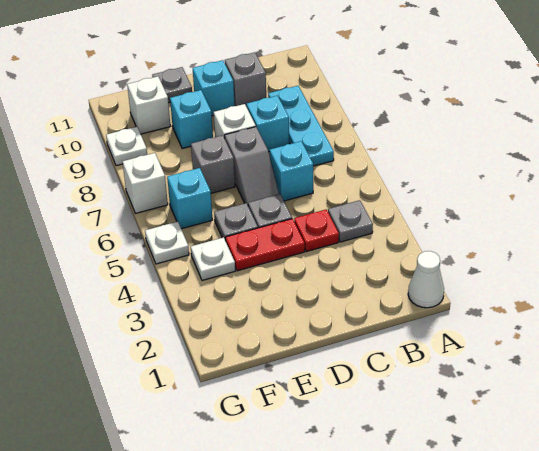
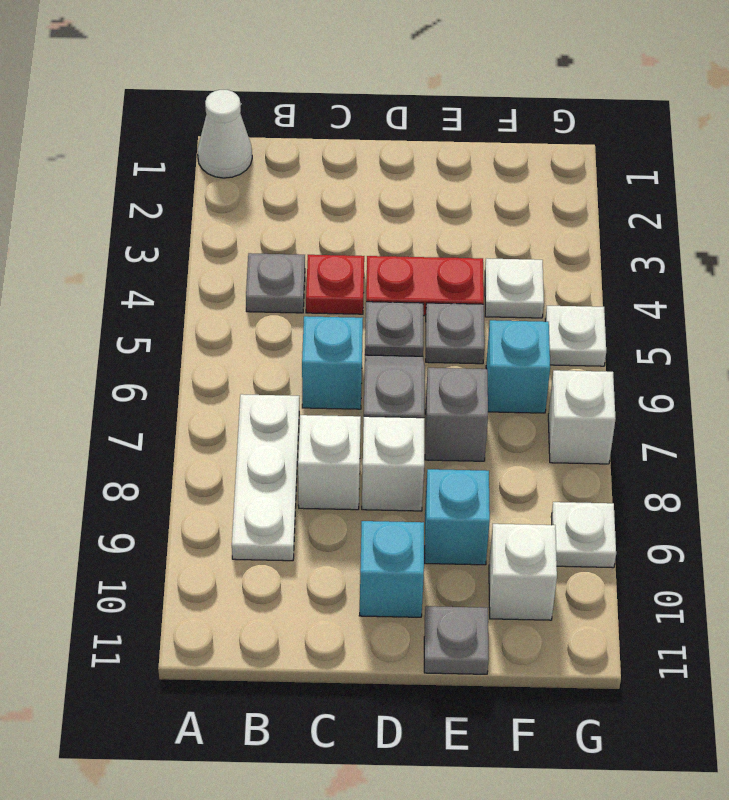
cyan 1x3 plate [268,86,334,166] -> white 1x3 plate [232,394,299,561]
cyan 1x1 brick [247,96,289,152] -> white 1x1 brick [298,415,361,510]
grey 1x1 brick [225,52,266,107] -> none

